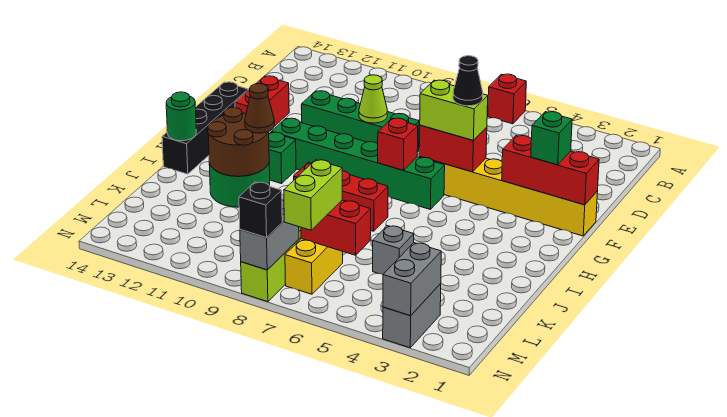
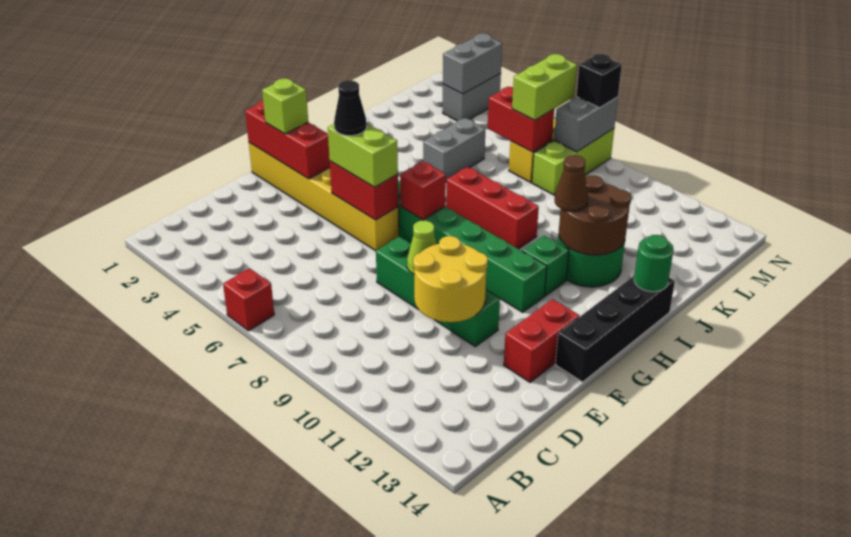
none -> yellow 2x2 round brick [413,236,488,322]
green 1x1 brick [531,112,572,165] -> lime 1x1 brick [262,78,308,134]
grey 1x1 brick [373,226,414,274] -> grey 1x2 brick [423,118,485,179]

